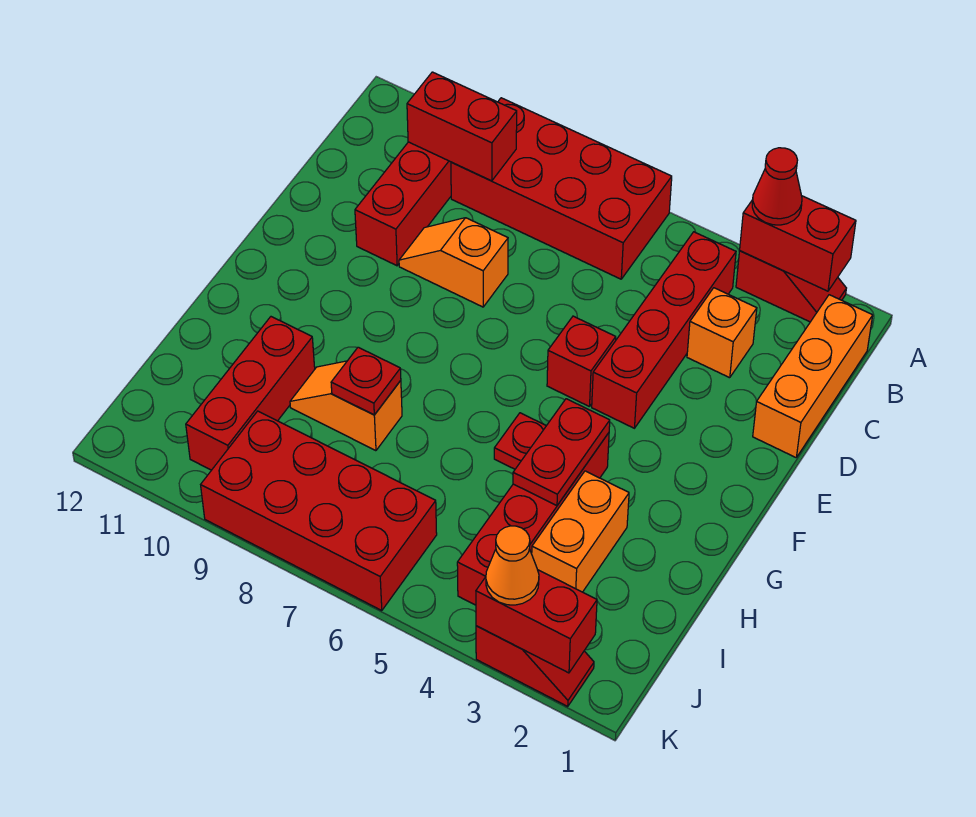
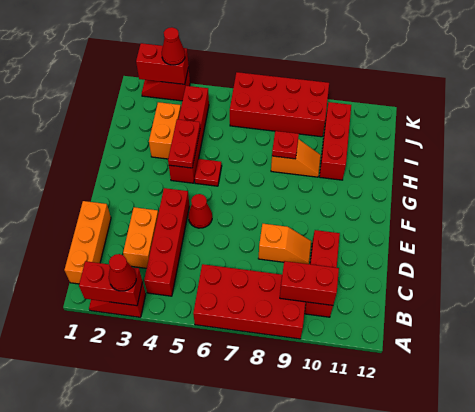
orange 1x1 brick [687,288,757,378] -> orange 1x2 brick [123,207,158,268]
red 1x1 brick [547,316,616,407] -> red 1x1 cone [188,194,212,228]
orange 1x1 cone [486,526,539,605] -> red 1x1 cone [162,27,185,65]

